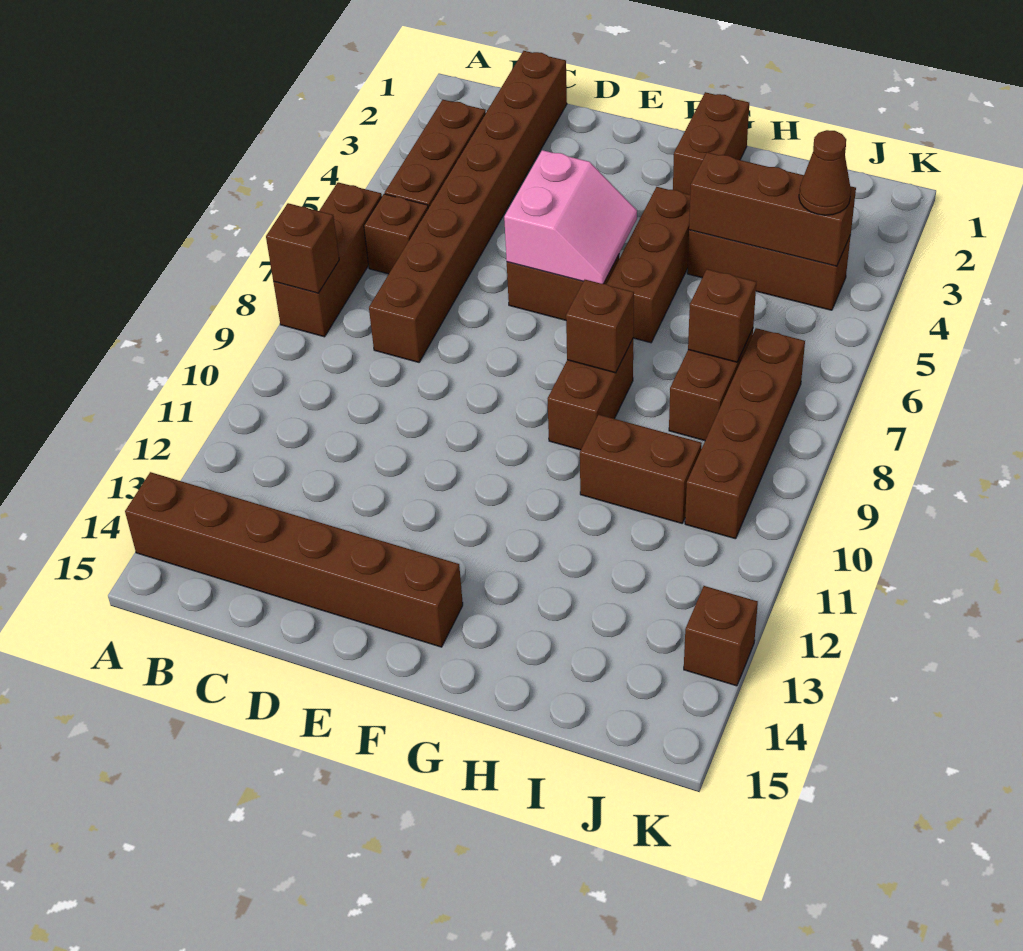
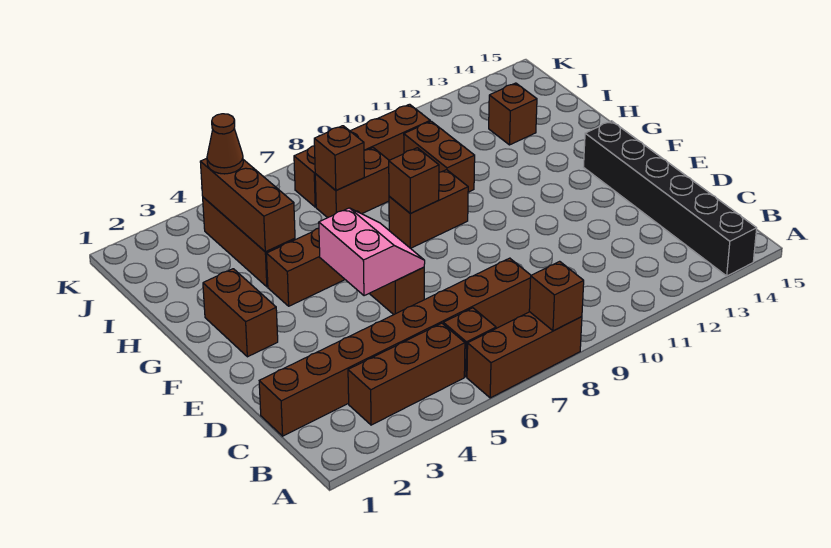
brown 1x6 brick [125,472,463,647] -> black 1x6 brick [584,121,757,276]
pink 2x2 slope [504,150,637,284] -> pink 2x2 slope turned to [319,208,425,296]
brown 1x2 brick [673,92,749,195] -> brown 1x2 brick turned to [203,269,278,357]
brown 1x1 brick [684,586,758,686] -> brown 1x1 brick moved to [489,83,537,145]

